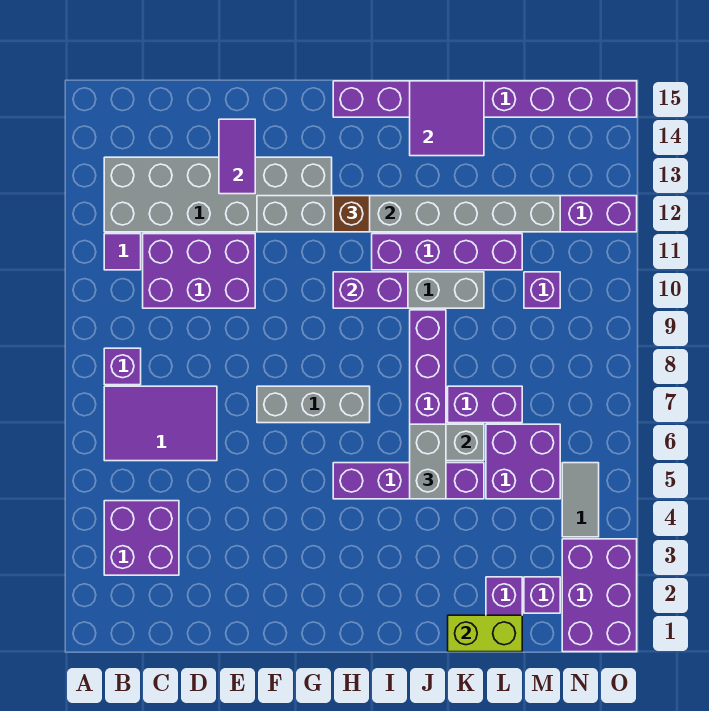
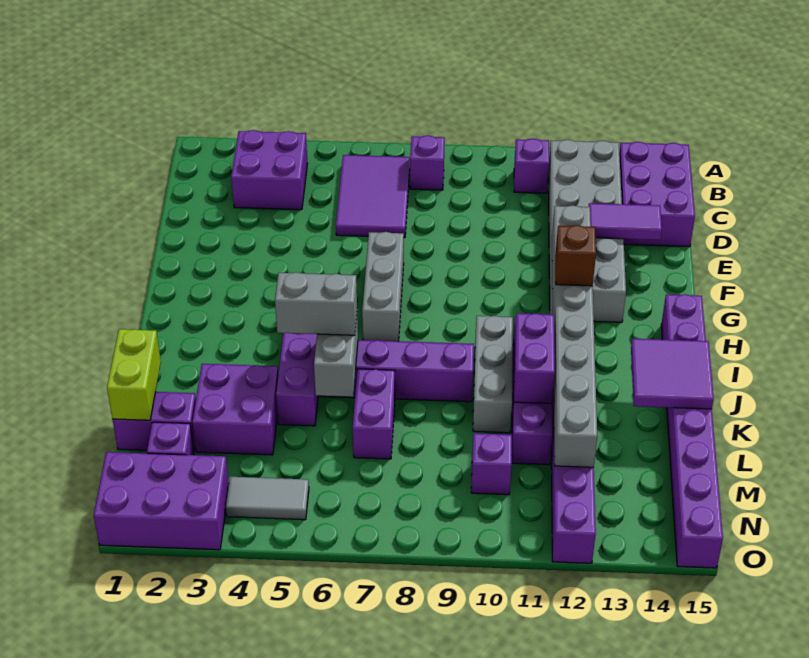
purple 1x1 tile [104,234,141,270] -> purple 1x1 brick [514,138,549,193]
purple 2x3 brick [143,234,255,308] -> purple 2x3 brick moved to [619,142,695,247]
purple 1x2 brick [333,272,408,308] -> purple 1x2 brick moved to [514,313,555,404]
purple 2x2 brick [486,424,560,499] -> purple 2x2 brick moved to [192,364,278,455]

